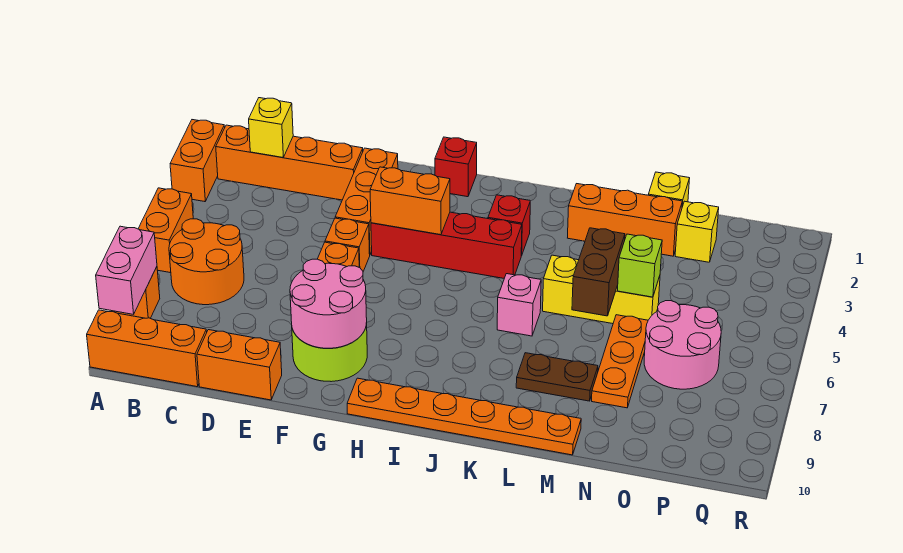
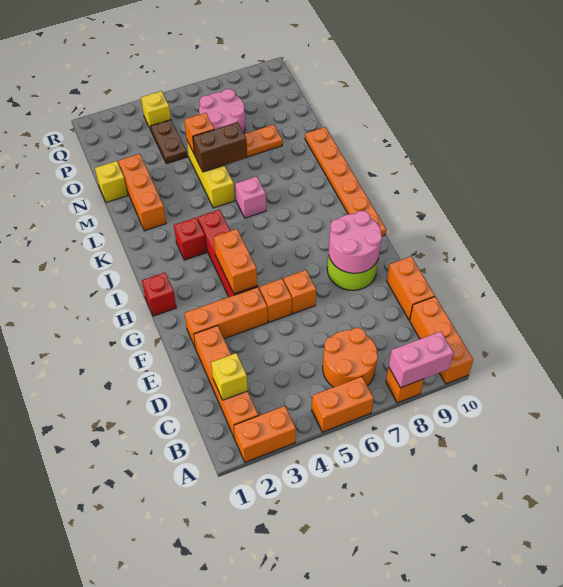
brown 1x2 plate [516,353,598,401] -> brown 1x2 plate moved to [150,120,187,164]
lime 1x1 brick [618,234,662,297] -> orange 1x1 brick [184,113,214,155]
yellow 1x1 brick [675,201,719,262] -> yellow 1x1 brick moved to [141,91,171,130]

